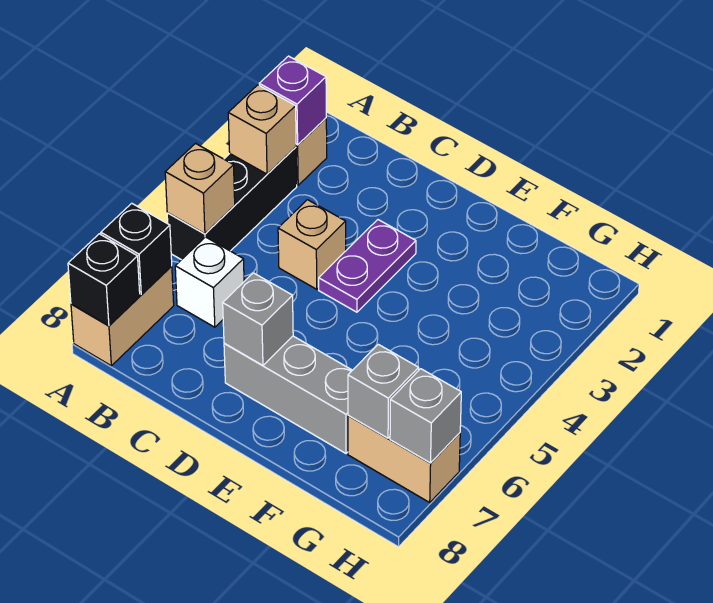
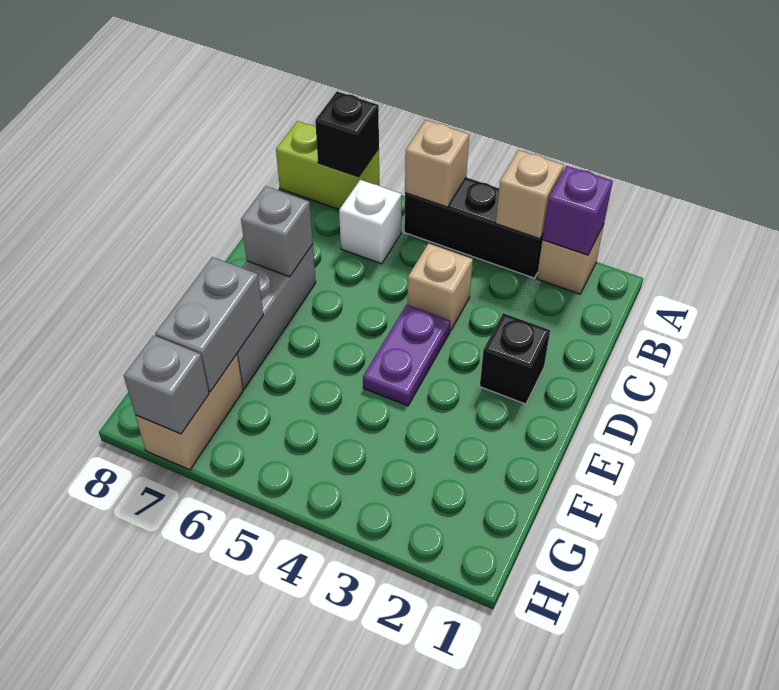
tan 1x2 brick [71,266,174,366] -> lime 1x2 brick [276,121,379,209]
black 1x1 brick [68,234,140,326] -> black 1x1 brick moved to [480,313,550,404]
purple 1x2 plate [319,220,416,312] -> purple 1x2 plate turned to [363,305,450,406]
grey 1x1 brick [348,344,419,438] -> grey 1x2 brick [155,257,263,392]

